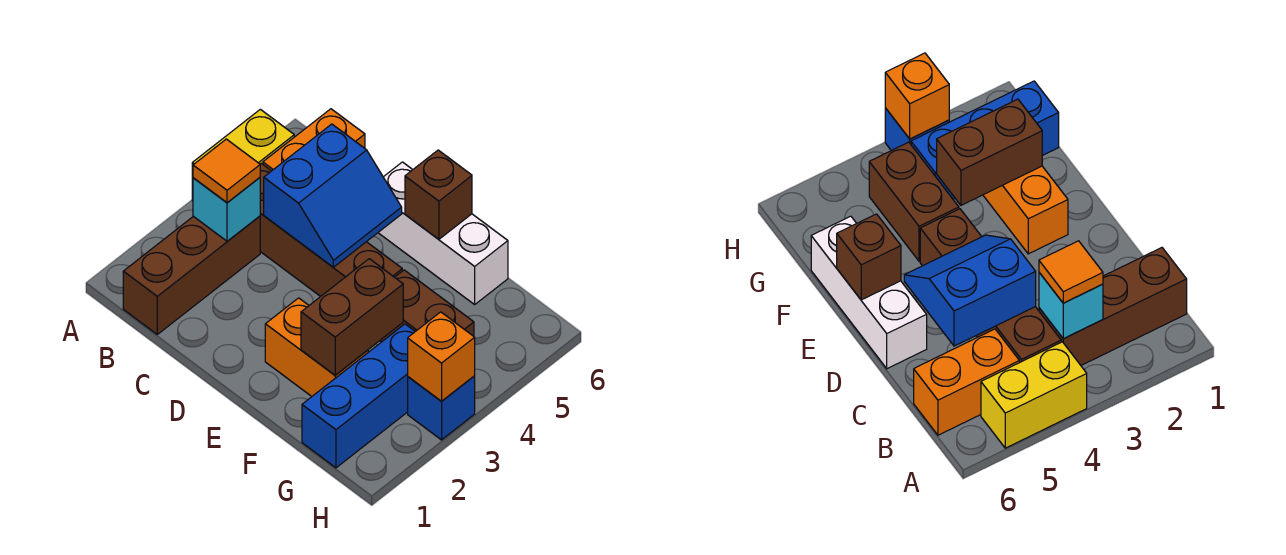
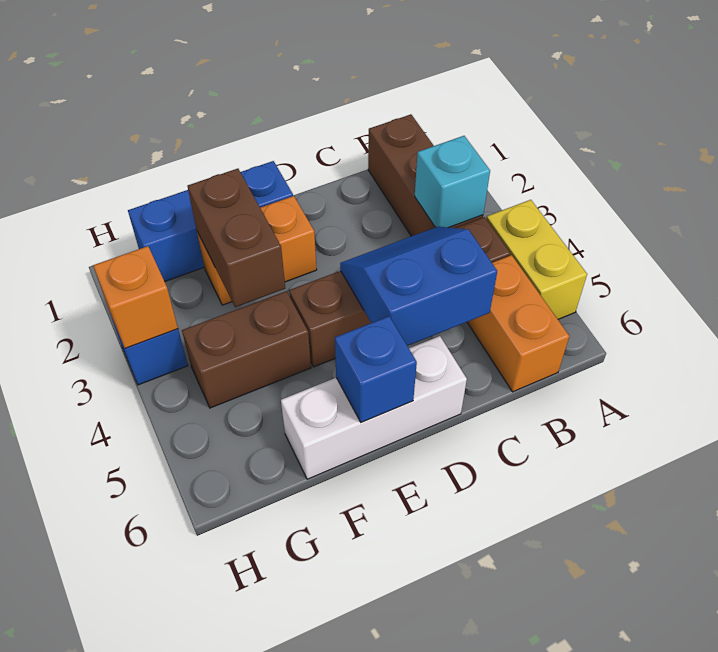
orange 1x1 tile [193,139,260,203] -> none
blue 2x2 slope [264,124,402,267] -> blue 2x2 slope turned to [340,227,497,346]
brown 1x1 brick [405,150,472,239] -> blue 1x1 brick [335,316,417,422]
blue 1x3 brick [302,324,415,468] -> blue 1x3 brick turned to [128,161,293,282]

